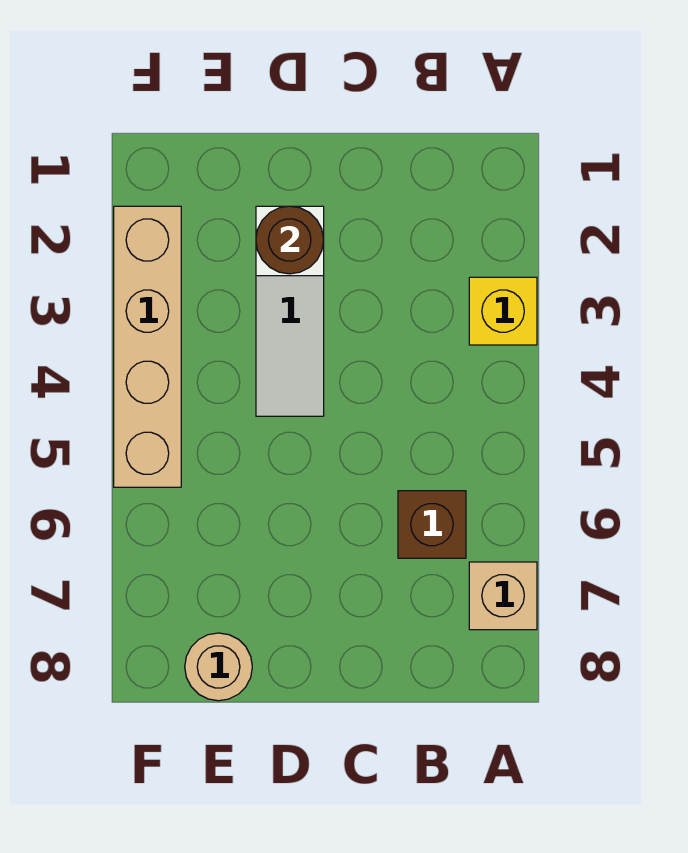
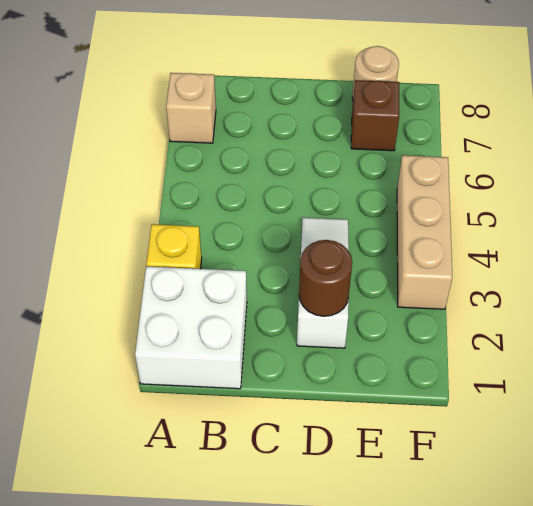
none -> white 2x2 brick [135,266,247,389]
brown 1x1 brick [398,491,466,558] -> brown 1x1 brick moved to [351,80,399,151]
tan 1x4 brick [114,206,181,487] -> tan 1x3 brick [397,155,452,309]

